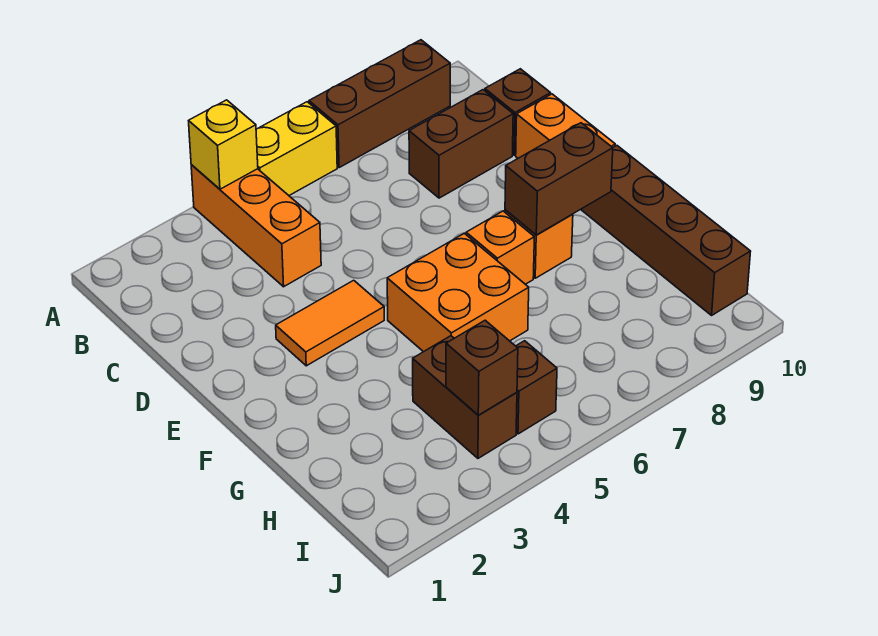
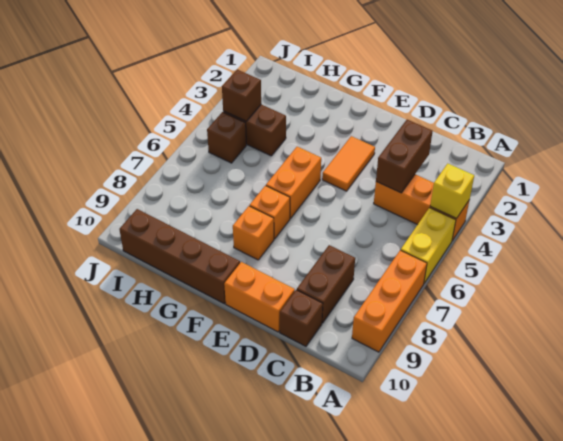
brown 1x3 brick [309,40,450,168] -> orange 1x3 brick [352,250,427,352]
orange 2x2 brick [387,233,529,352] -> orange 1x2 brick [266,147,321,219]
brown 1x2 brick [505,123,613,235] -> brown 1x2 brick moved to [376,120,433,193]

